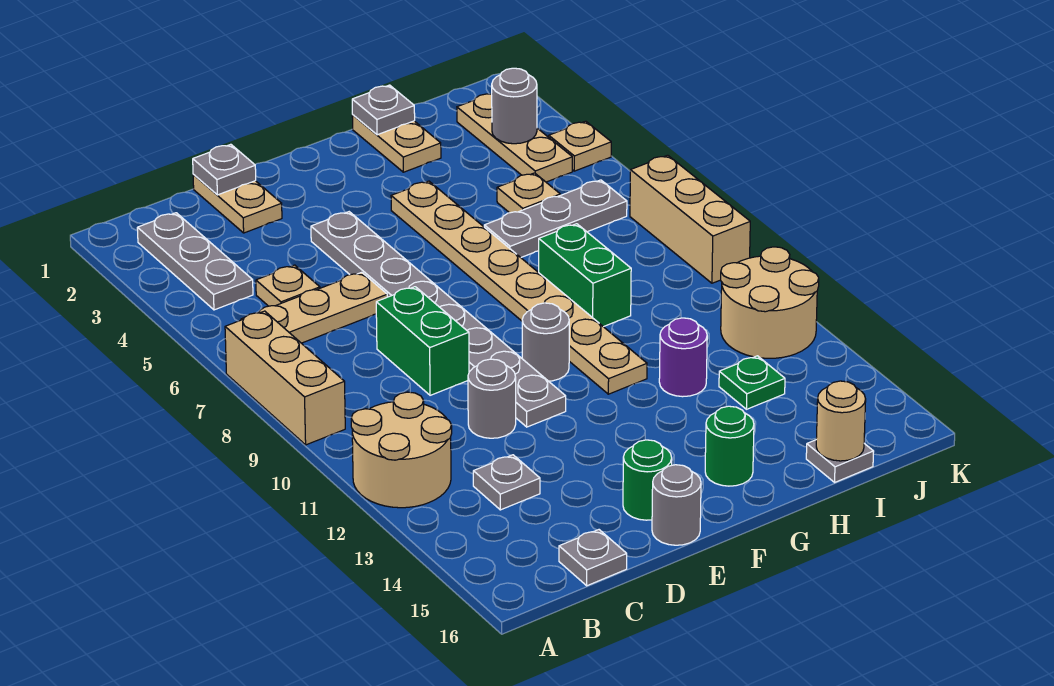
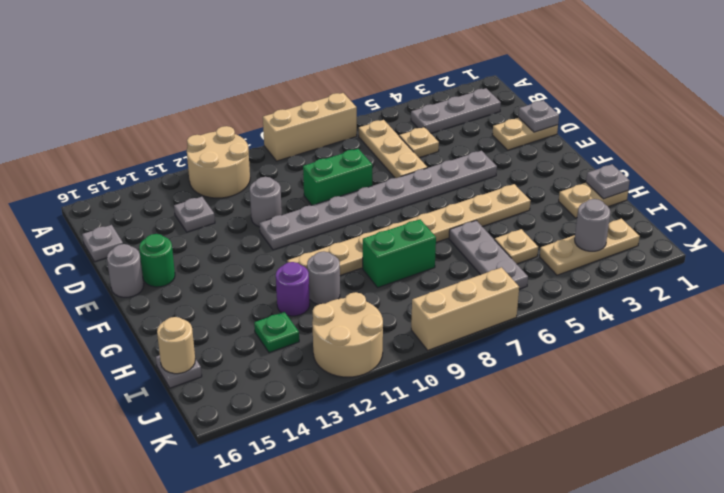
grey 1x1 round brick [522,303,569,381] -> grey 1x1 round brick moved to [307,251,340,304]
green 1x1 round brick [705,406,754,486] -> none
tan 1x1 plate [549,121,611,171] -> none

